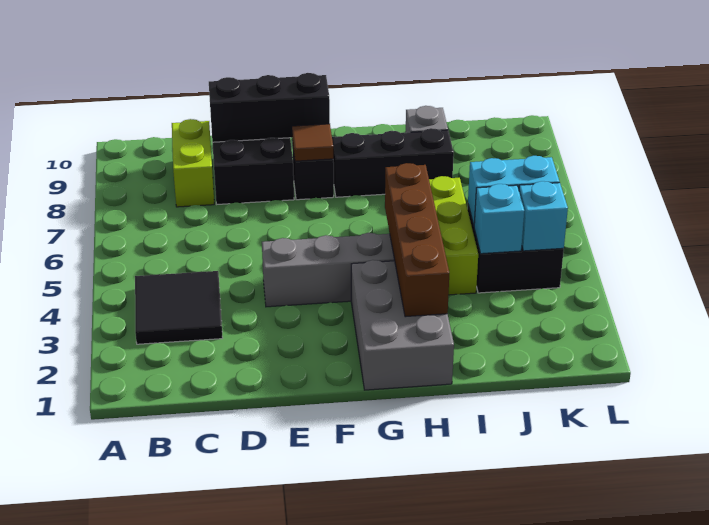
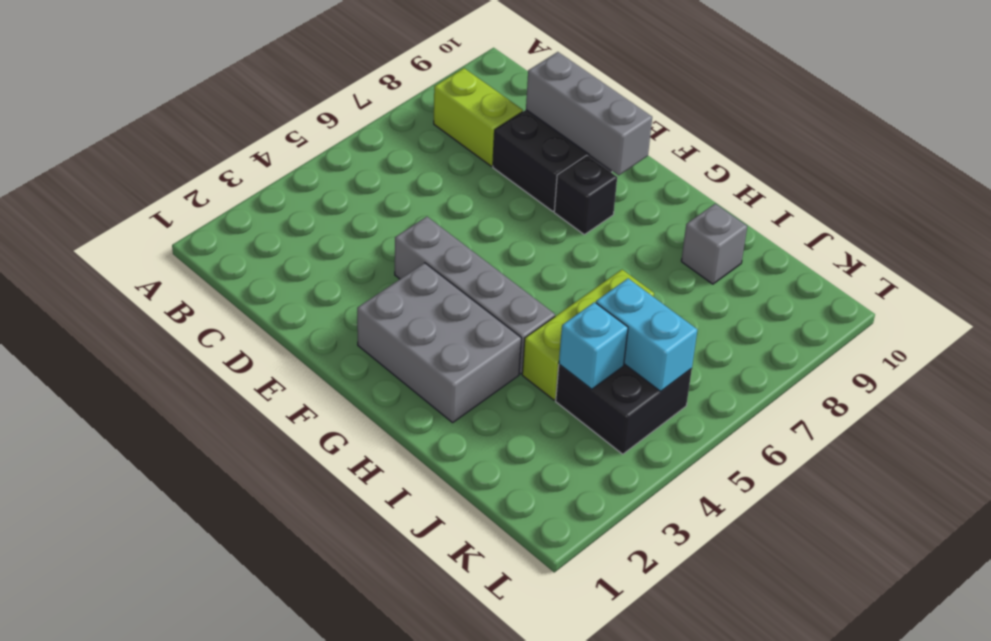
black 2x2 tile [135,271,223,344] -> none
lime 1x2 brick [172,119,214,207] -> lime 1x2 brick turned to [434,68,523,166]
black 1x3 brick [209,73,330,142] -> grey 1x3 brick [526,52,652,175]
brown 1x1 tile [292,124,333,161] -> none
grey 2x3 brick [351,260,454,390] -> grey 2x3 brick turned to [357,263,521,423]
black 1x3 brick [332,128,454,197] -> none
brown 1x4 brick [385,163,449,317] -> none
cyan 1x1 brick [519,181,568,251] -> none

